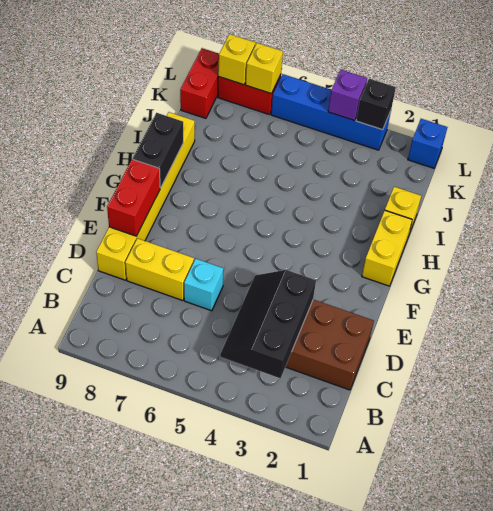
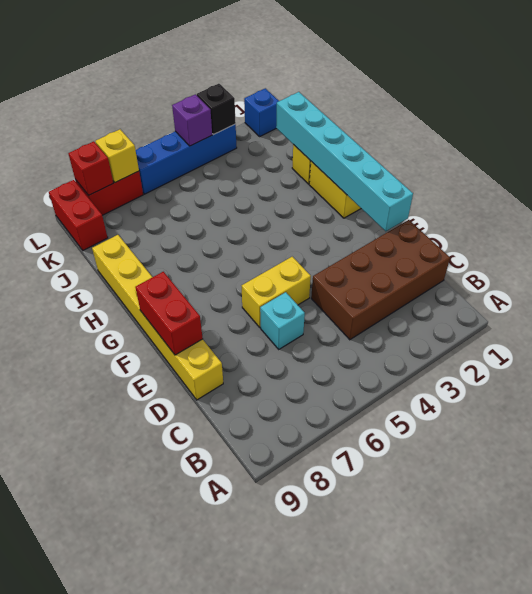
black 2x3 slope [220,270,316,378] -> none
yellow 1x2 brick [125,238,194,301] -> yellow 1x2 brick moved to [242,257,311,327]
none -> cyan 1x6 brick [276,92,413,231]
black 1x2 brick [133,113,183,188] -> none
yellow 1x1 brick [218,34,255,85] -> red 1x1 brick [68,141,113,195]

